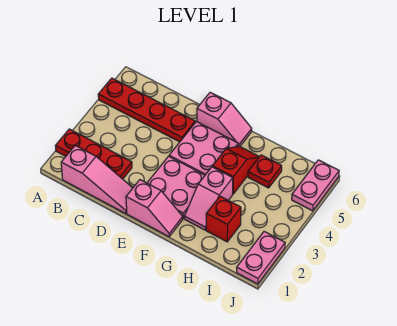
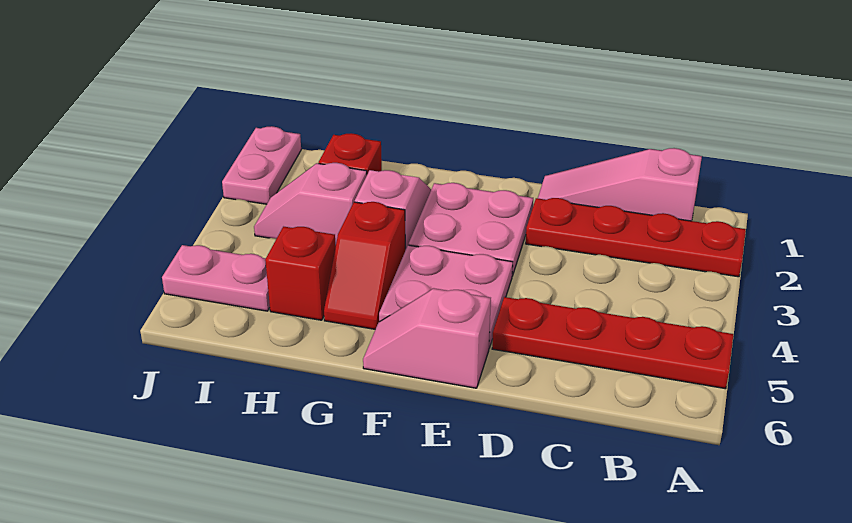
red 1x3 plate [56,129,132,179] -> red 1x4 plate [526,198,746,277]
pink 1x2 slope [126,180,183,237] -> pink 1x2 slope moved to [254,163,367,245]
red 1x1 plate [248,155,282,188] -> red 1x1 brick [265,227,336,320]
pink 1x2 plate [292,160,339,211] -> pink 1x2 plate turned to [162,245,270,311]

